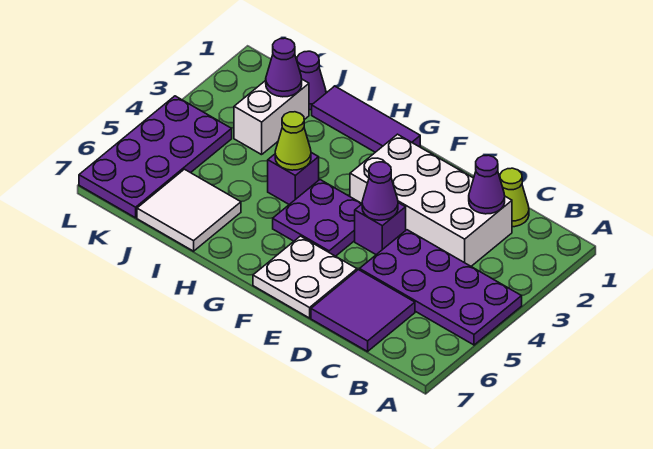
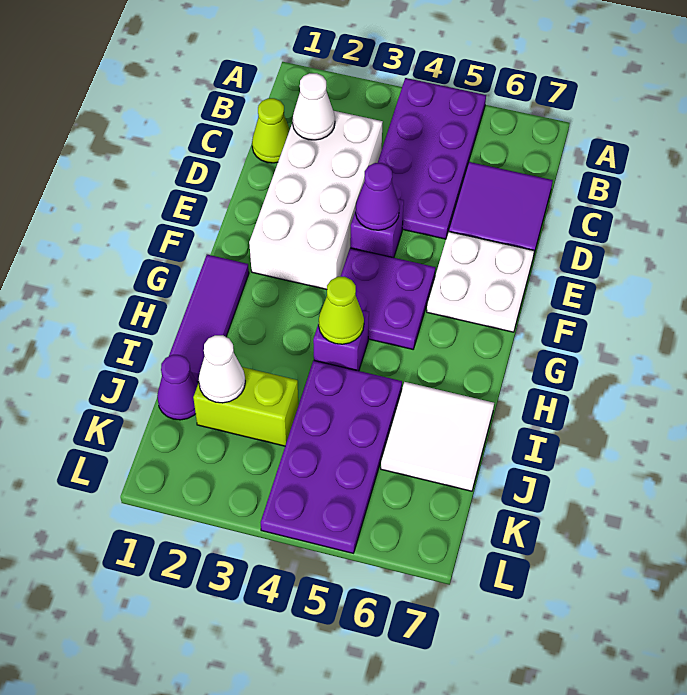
purple 1x1 cone [469,155,505,214] -> white 1x1 cone [293,73,335,140]
white 1x2 brick [234,79,309,155] -> lime 1x2 brick [193,367,298,446]
purple 1x1 cone [266,38,302,97] -> white 1x1 cone [199,335,245,403]
purple 2x4 plate [79,96,232,218] -> purple 2x4 plate turned to [261,360,402,553]

